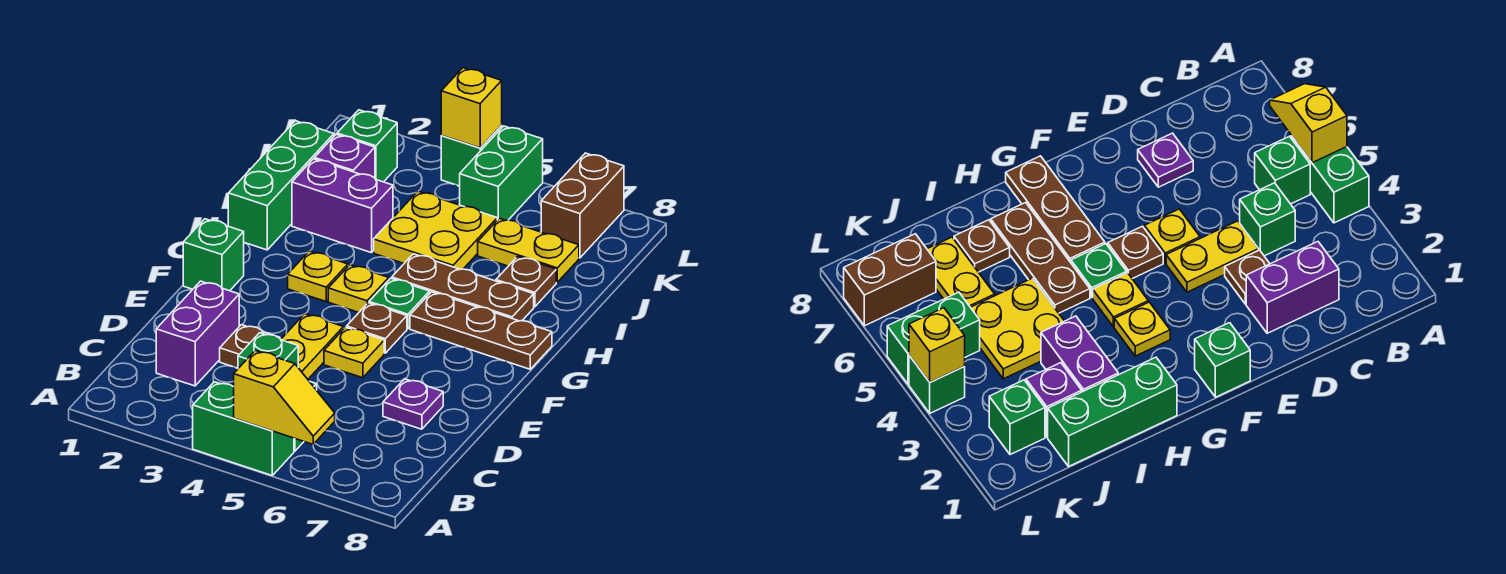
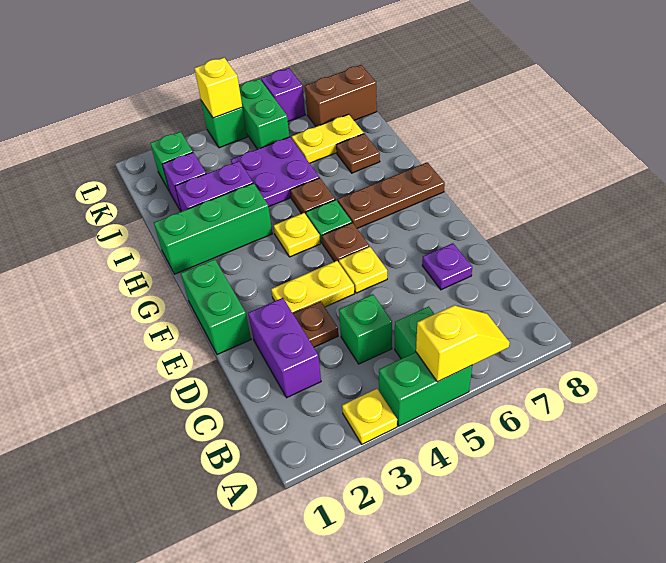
yellow 1x2 plate [281,314,344,379] -> yellow 1x2 plate turned to [271,261,354,313]
green 1x1 brick [183,219,244,291] -> green 1x2 brick [181,259,251,355]
yellow 1x1 plate [288,251,348,301] -> yellow 1x1 plate moved to [342,389,397,444]
green 1x3 brick [228,121,334,250] -> green 1x3 brick turned to [154,183,272,274]
brown 1x3 plate [392,254,534,321] -> brown 1x1 plate [290,178,335,214]
yellow 2x2 plate [374,191,497,269] -> purple 2x2 plate [231,137,319,207]
brown 1x2 brick [541,153,624,258] -> brown 1x2 brick turned to [305,65,377,127]
none -> purple 1x1 brick [261,68,305,122]

